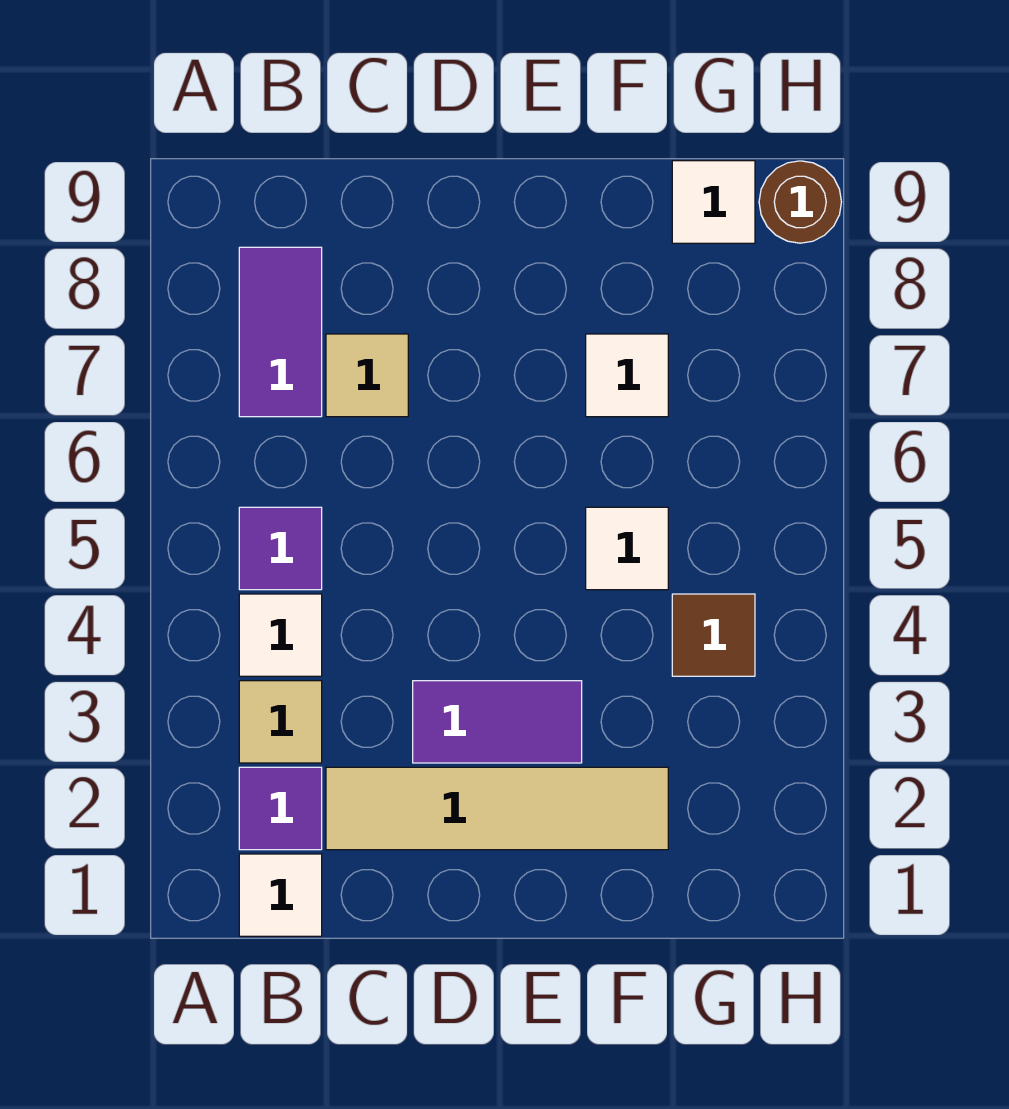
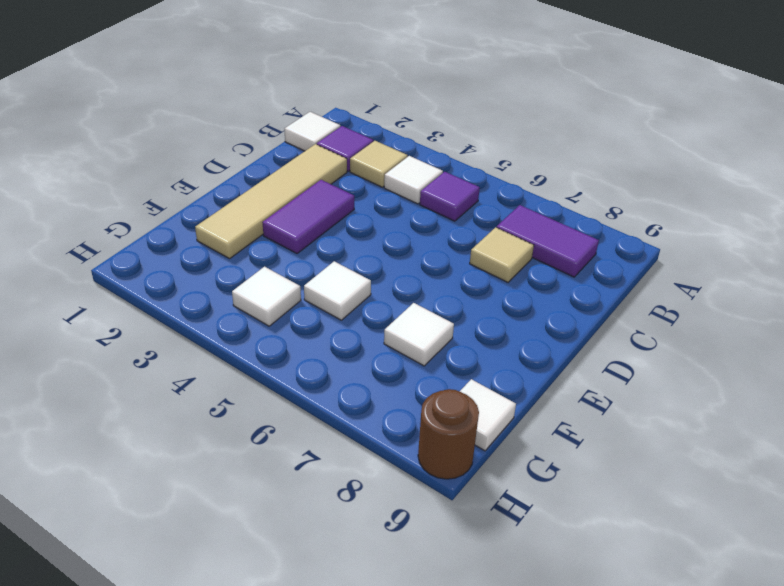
brown 1x1 tile [672,594,755,676] -> white 1x1 tile [232,267,301,326]

